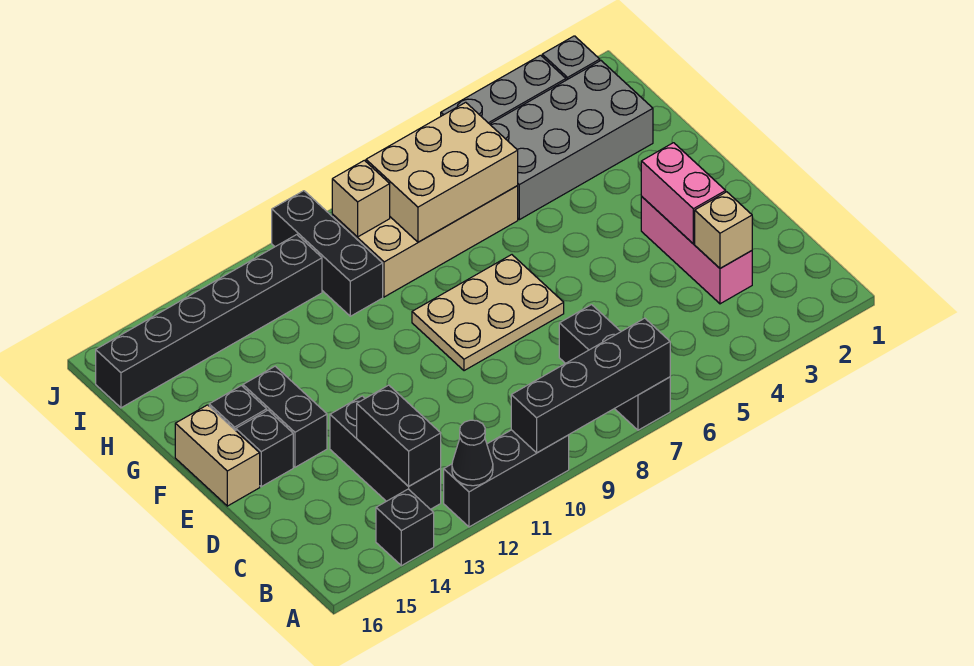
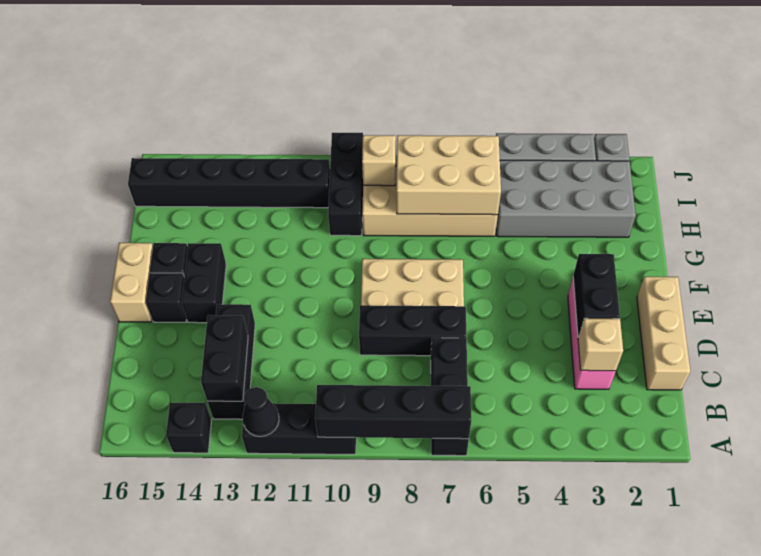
none -> tan 1x3 brick [637,277,690,390]
pink 1x2 brick [641,143,726,244] -> black 1x2 brick [573,254,620,337]
none -> black 1x3 brick [359,305,467,356]

